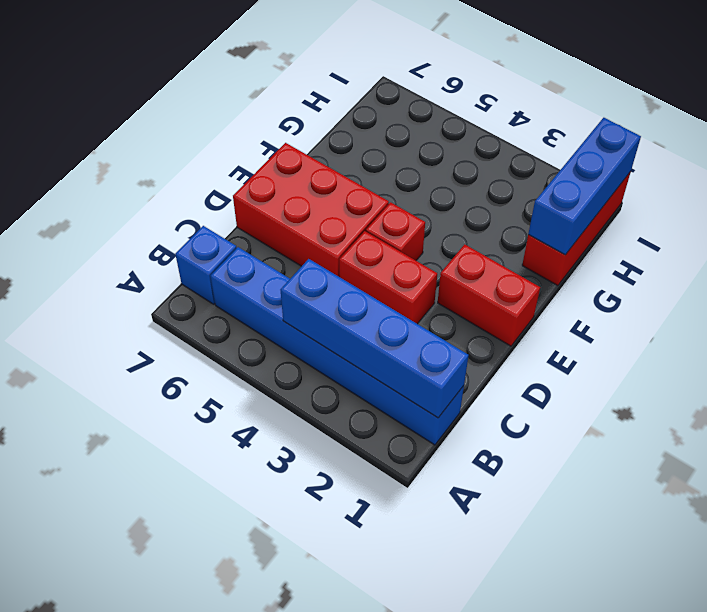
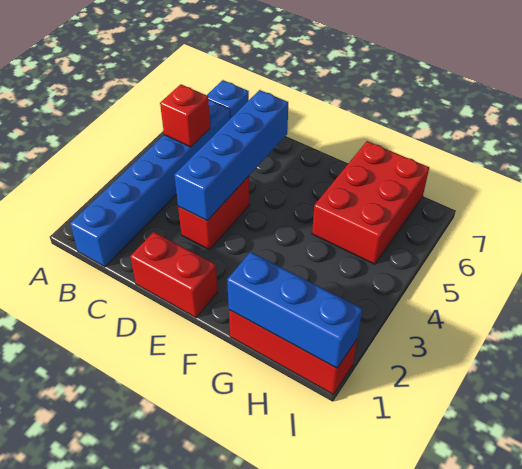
blue 1x4 brick [281,259,469,418] -> blue 1x4 brick moved to [174,90,288,221]
red 2x3 brick [233,143,389,277] -> red 2x3 brick moved to [312,141,429,264]
red 1x2 brick [438,244,540,346] -> red 1x2 brick turned to [130,232,218,318]
red 1x1 brick [366,202,425,260] -> red 1x1 brick moved to [160,84,210,147]

